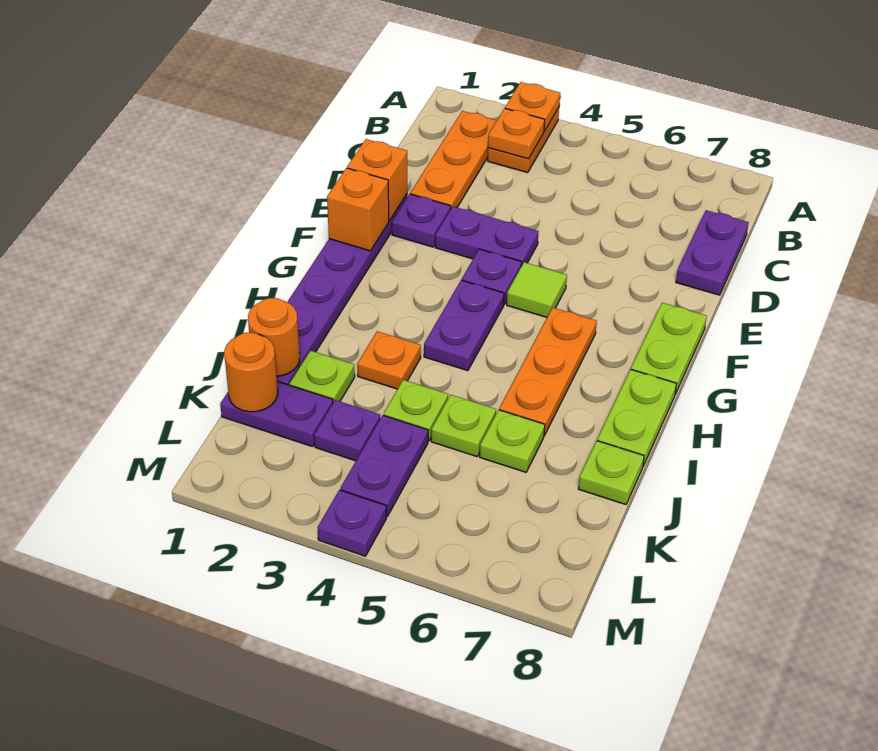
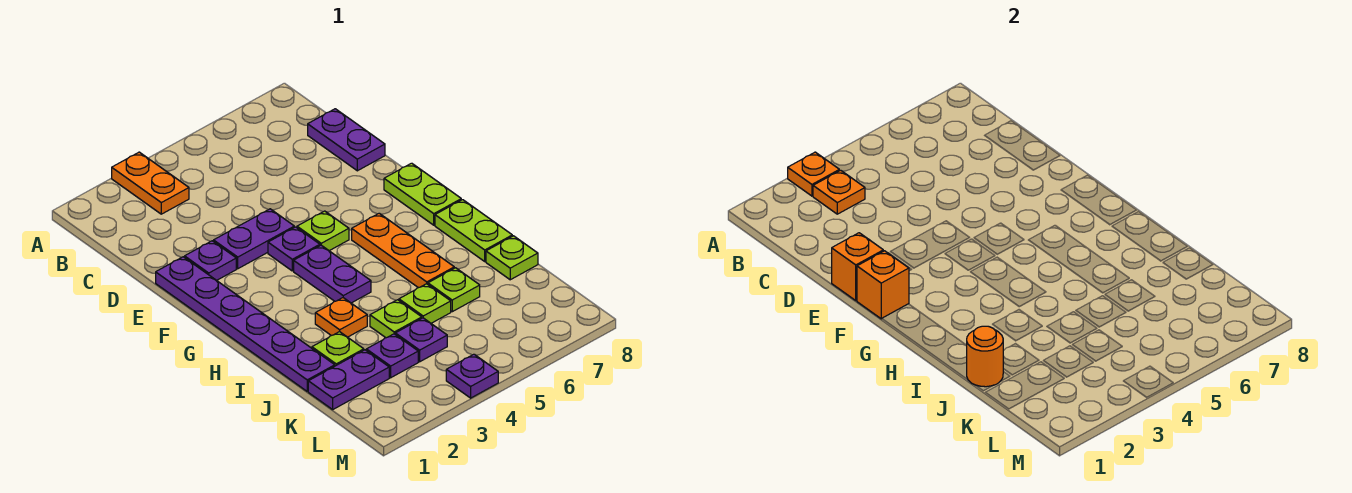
orange 1x3 plate [410,111,497,208] -> none
lime 1x1 tile [507,262,567,317] -> lime 1x1 plate [297,211,349,251]
orange 1x1 round brick [224,332,278,412] -> none
purple 1x2 plate [340,415,428,516] -> purple 1x1 plate [395,318,447,362]

